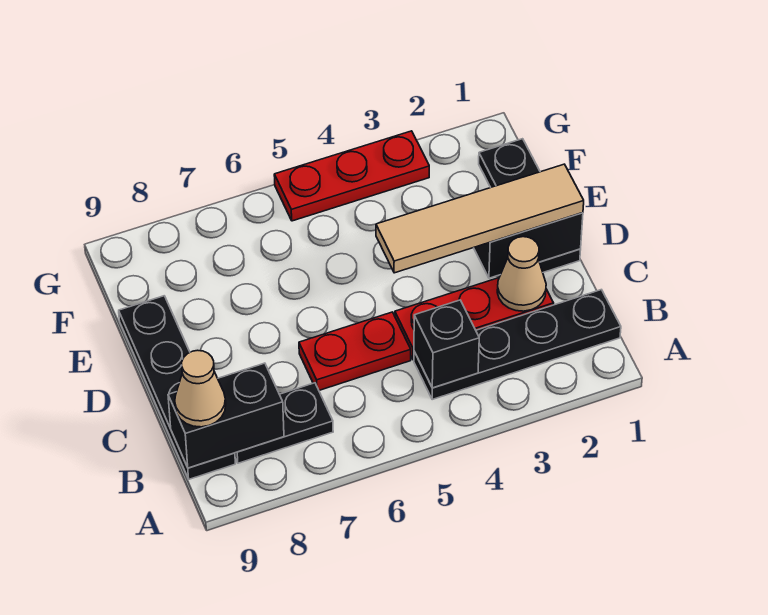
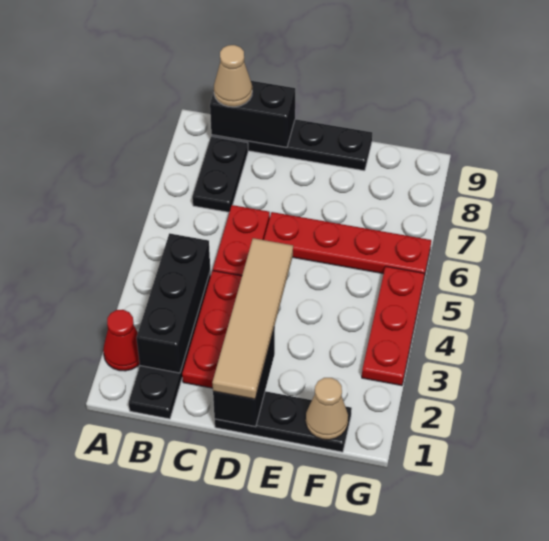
none -> red 1x1 cone [103,310,140,371]
black 1x1 brick [414,300,479,388] -> black 1x3 brick [137,233,210,373]
black 1x2 brick [168,363,284,468] -> black 1x2 brick turned to [210,81,295,147]
tan 1x1 cone [497,237,546,311] -> tan 1x1 cone moved to [306,378,348,440]
none -> red 1x4 plate [264,212,431,277]

